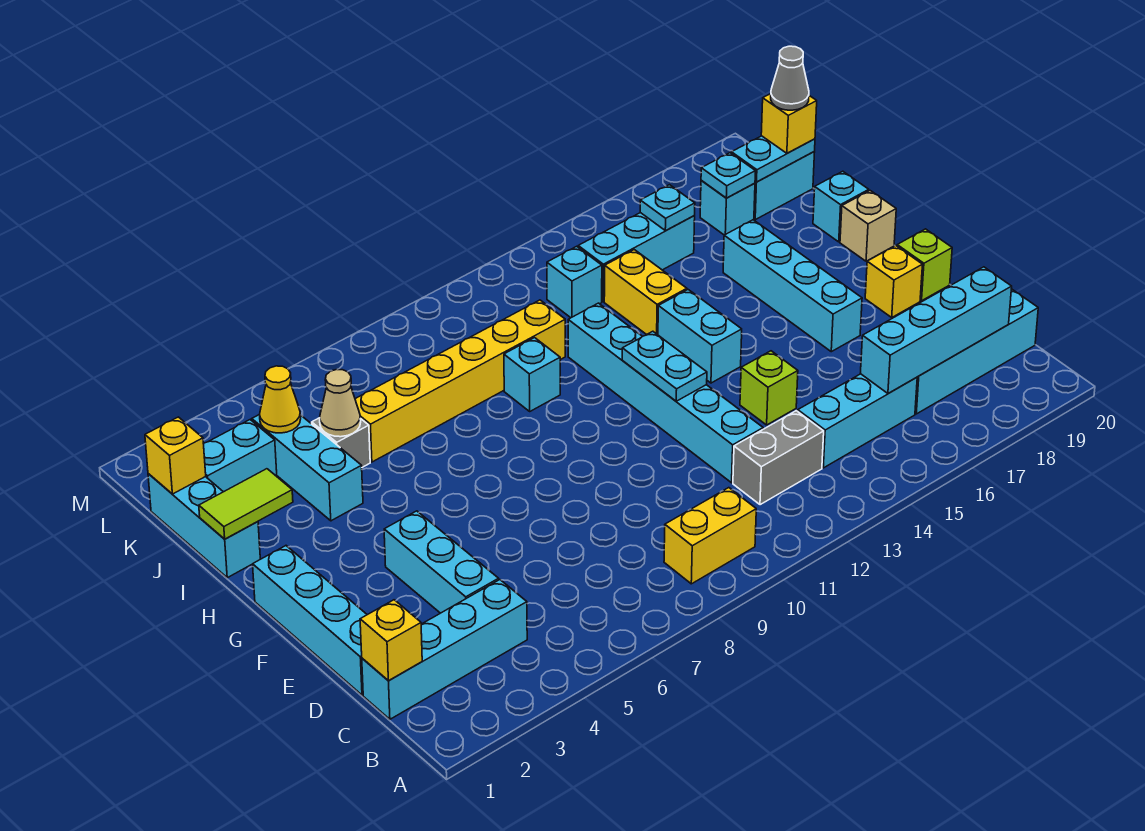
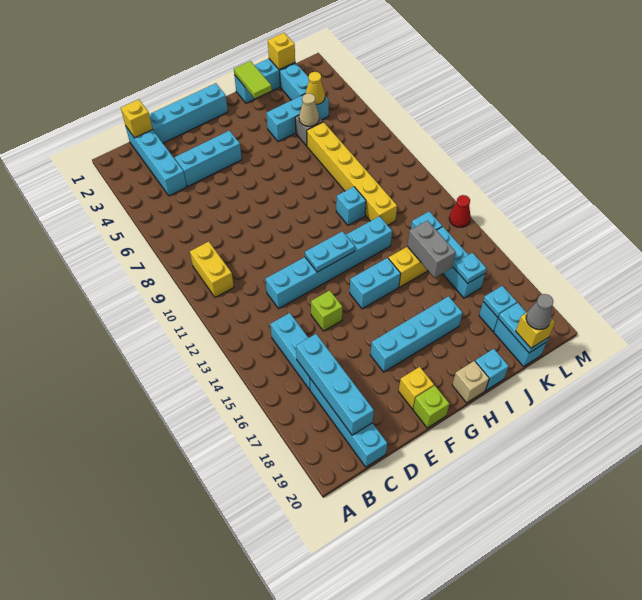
grey 1x2 brick [733,411,824,505] -> grey 1x2 brick moved to [407,221,456,278]
none -> red 1x1 cone [449,195,471,227]

